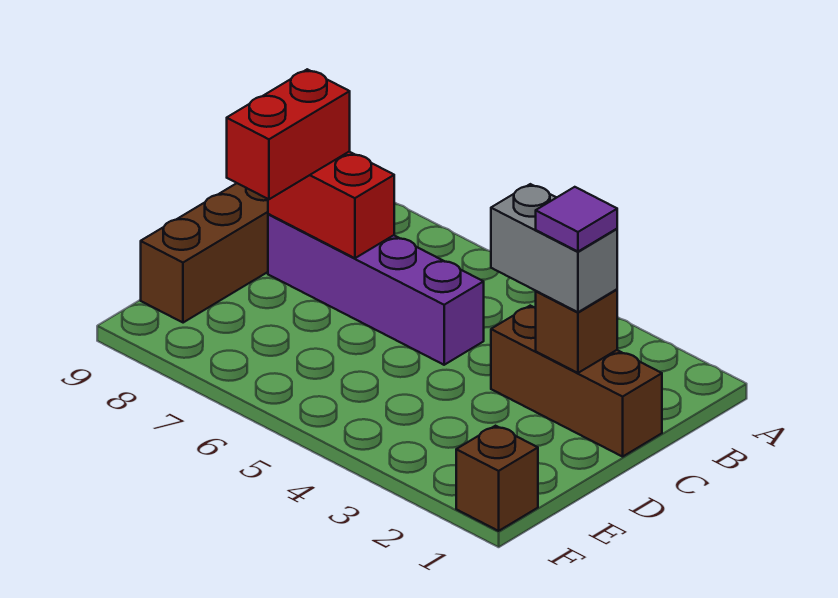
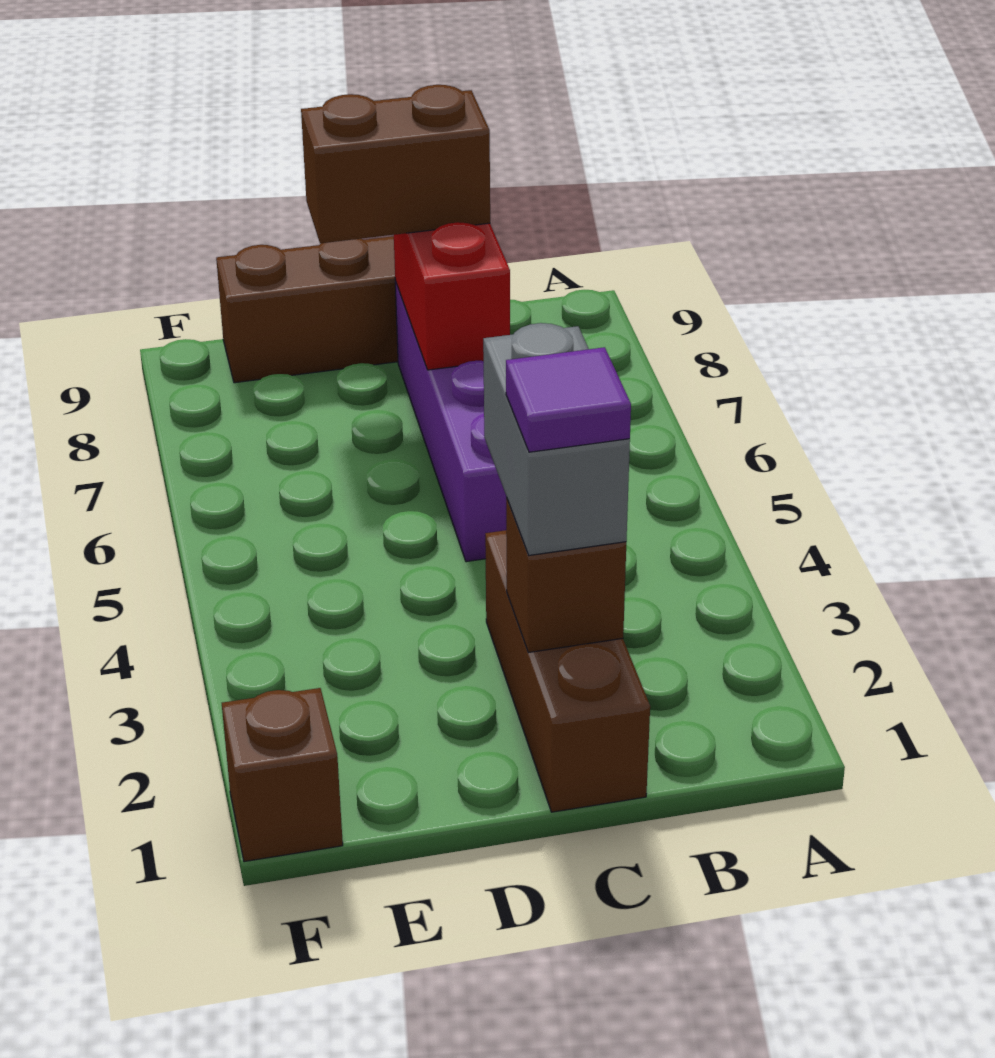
red 1x2 brick [227,69,350,199] -> brown 1x2 brick [301,85,490,243]

